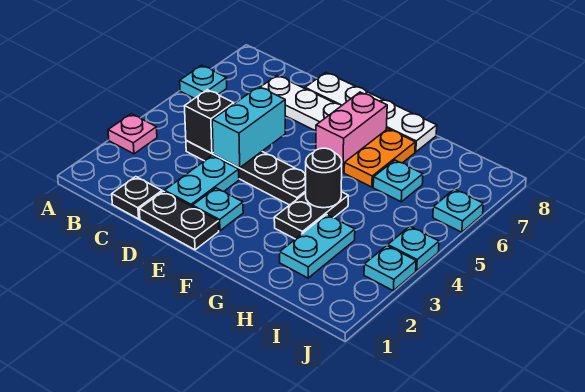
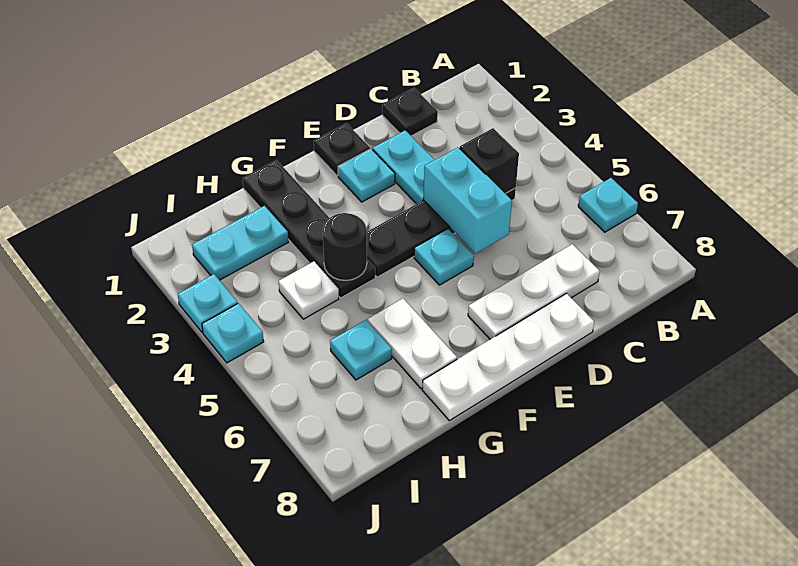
pink 1x1 plate [108,114,157,154] -> none
black 1x2 plate [139,191,219,250] -> black 1x1 plate [314,123,370,176]
pink 1x2 brick [316,92,387,173] -> none
black 1x2 plate [274,192,348,239] -> black 1x4 plate [243,160,375,298]
orange 1x2 plate [344,129,415,187] -> white 1x2 plate [368,299,457,389]
cyan 1x2 plate [280,215,355,278] -> cyan 1x2 plate turned to [192,206,288,280]
none -> white 1x1 plate [279,261,339,319]
cyan 1x1 plate [433,189,483,232] -> cyan 1x1 plate moved to [414,229,474,285]

